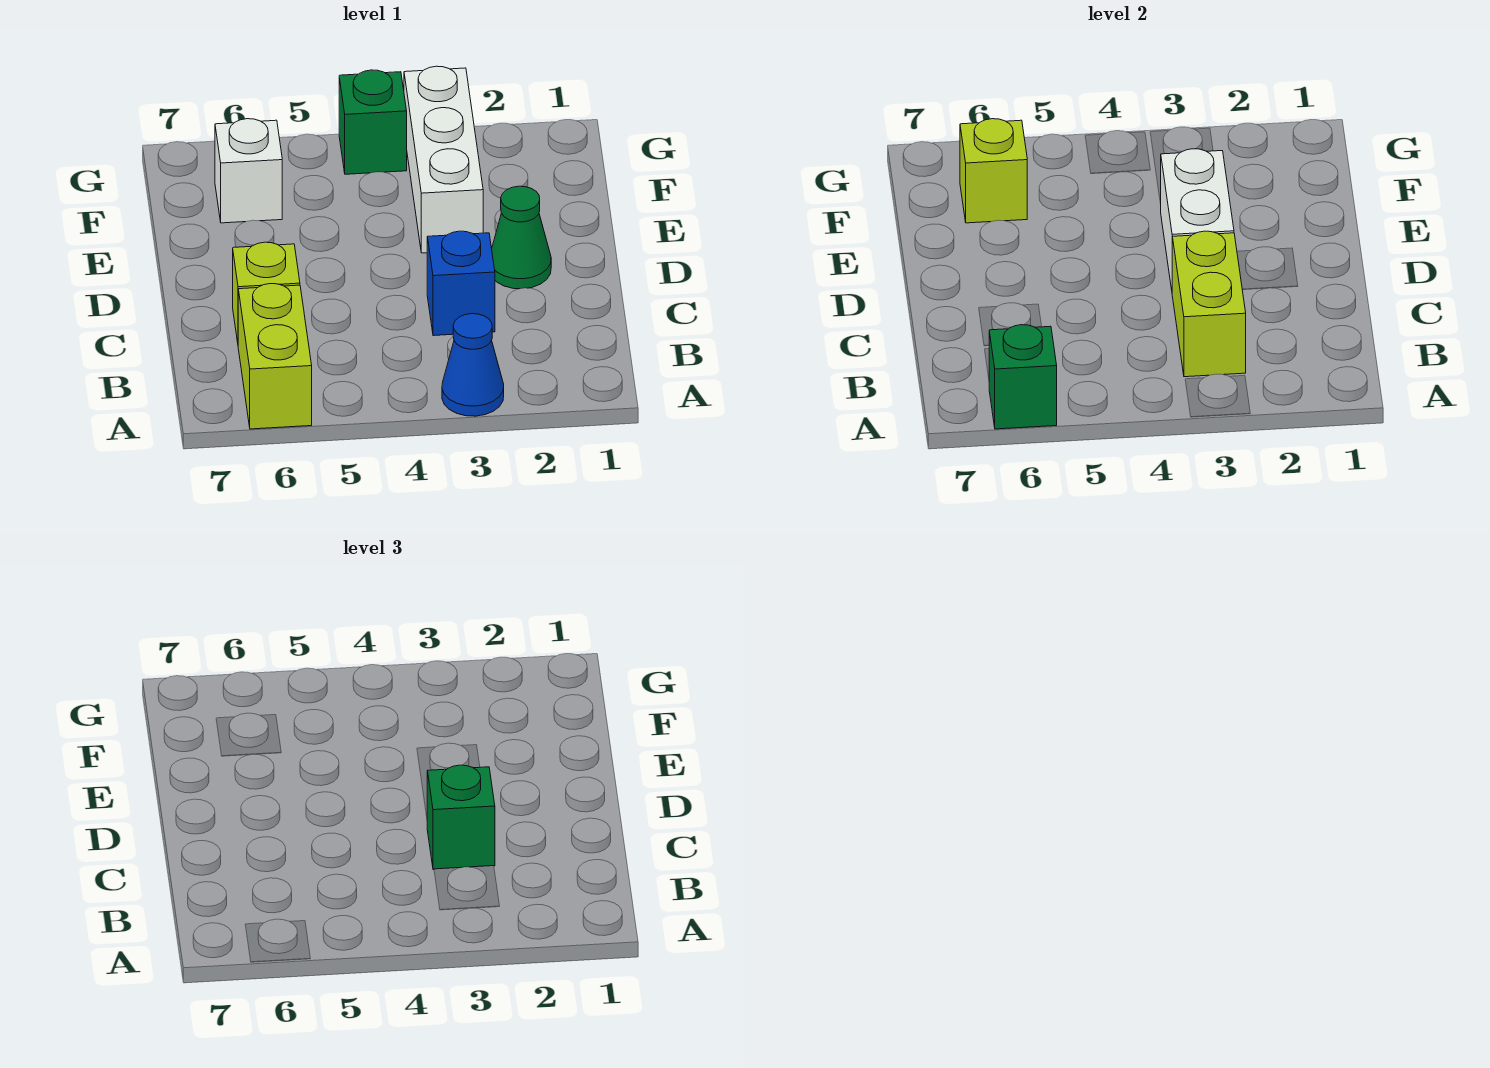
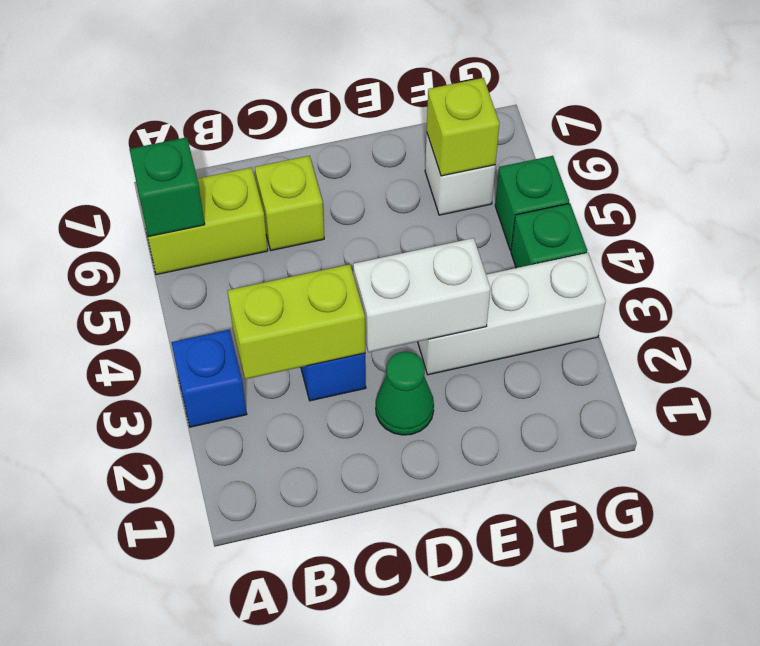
blue 1x1 cone [442,314,504,416] -> blue 1x1 brick [171,330,247,427]
green 1x1 brick [427,765,495,870] -> green 1x1 brick moved to [495,156,569,251]

